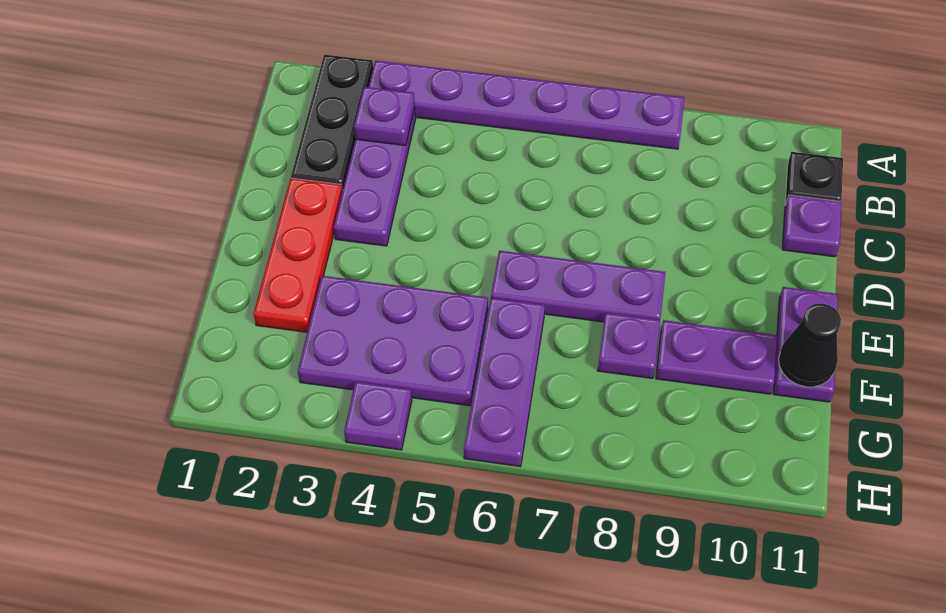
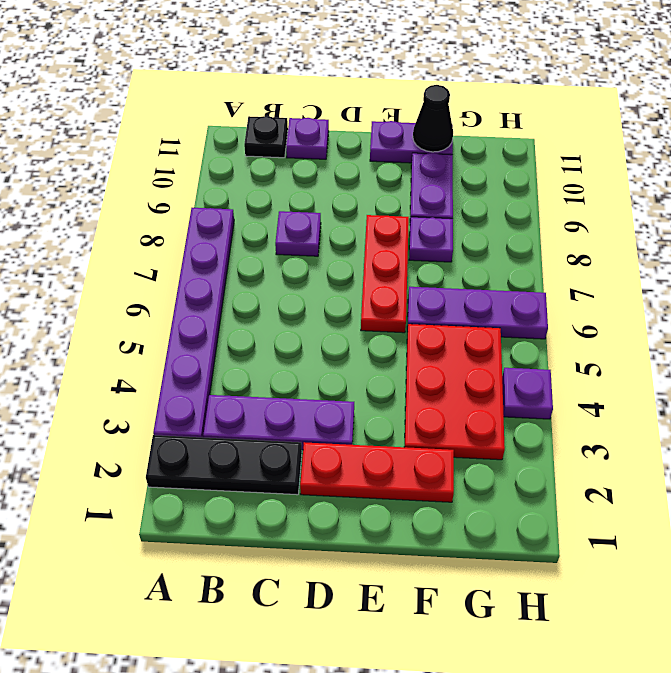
purple 1x1 plate [354,87,415,146] -> purple 1x1 plate moved to [275,211,321,256]
purple 1x3 plate [491,251,666,322] -> red 1x3 plate [361,215,409,333]
purple 2x3 plate [298,276,488,406] -> red 2x3 plate [405,324,505,460]

